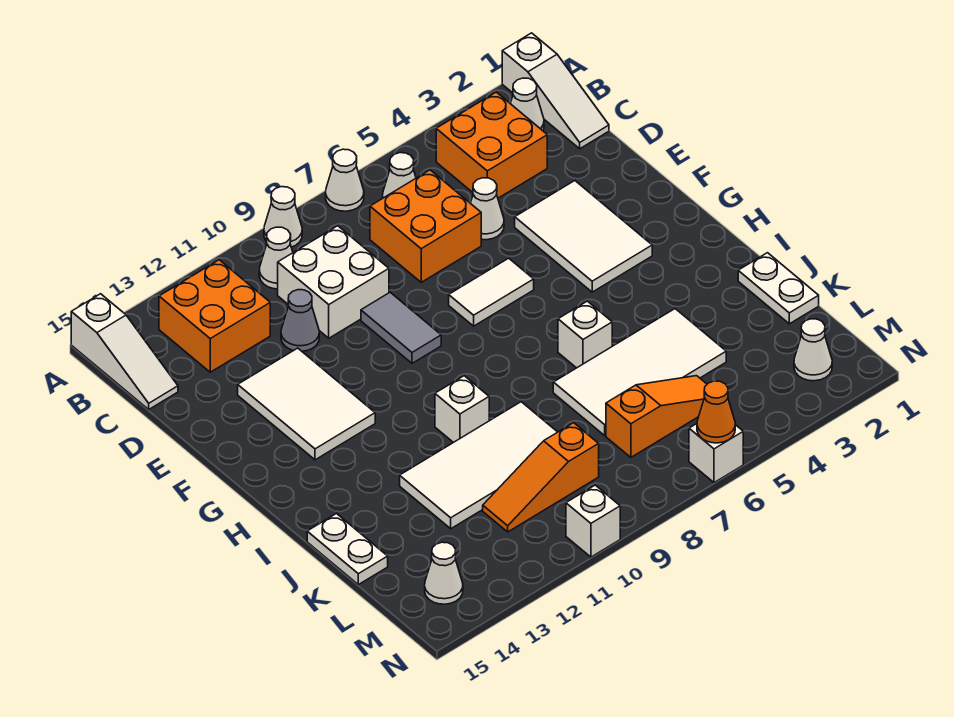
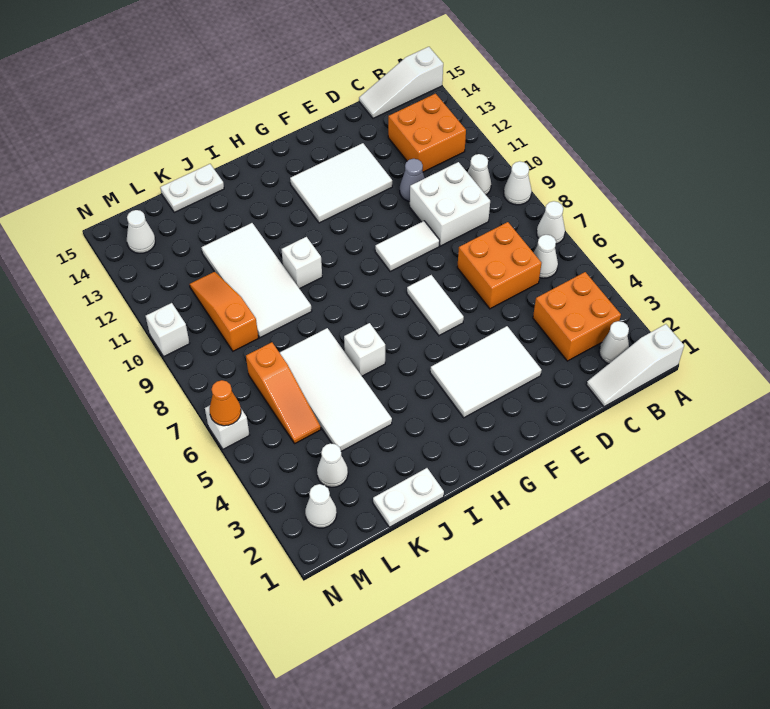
white 1x1 cone [471,178,504,240] -> white 1x1 cone moved to [317,443,348,487]
grey 1x2 tile [361,292,441,363] -> white 1x2 tile [375,221,440,271]

